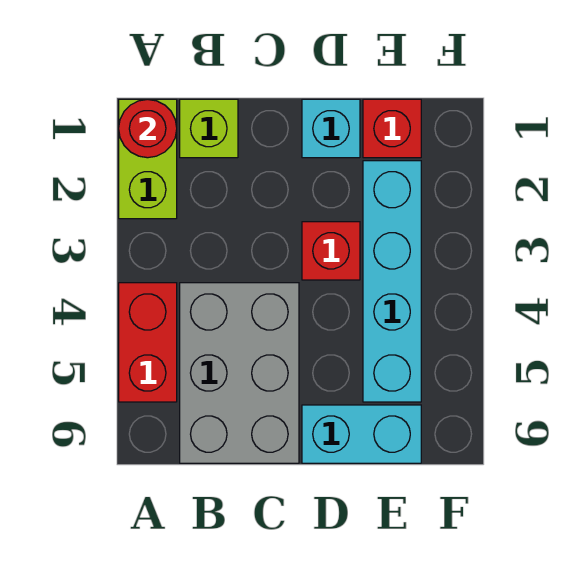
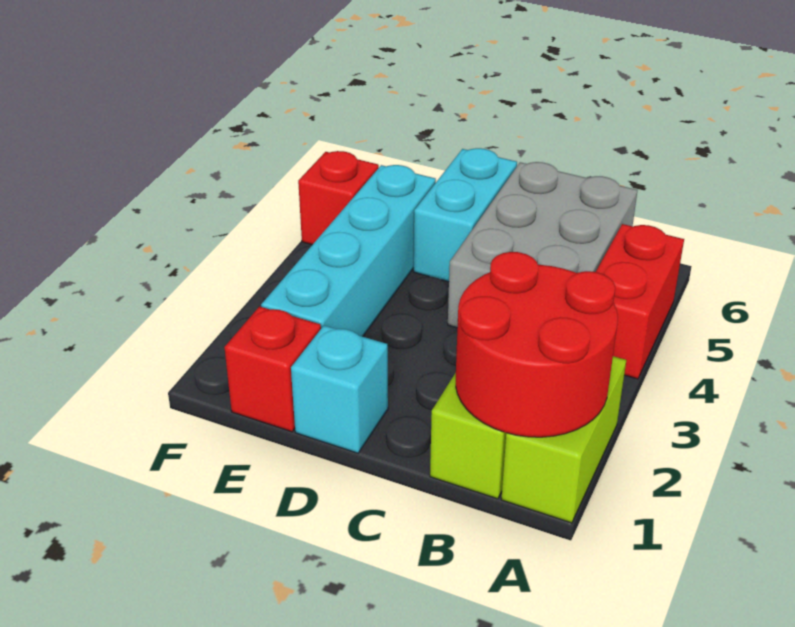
red 1x1 round brick [119,99,177,158] -> red 2x2 round brick [456,252,618,437]
red 1x1 brick [302,222,360,280] -> red 1x1 brick moved to [298,151,379,245]
cyan 1x2 brick [302,405,421,463] -> cyan 1x2 brick turned to [414,148,517,282]

